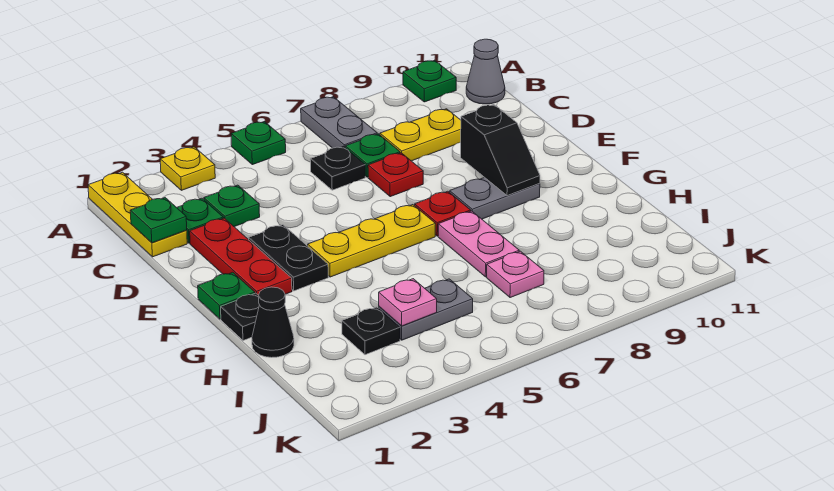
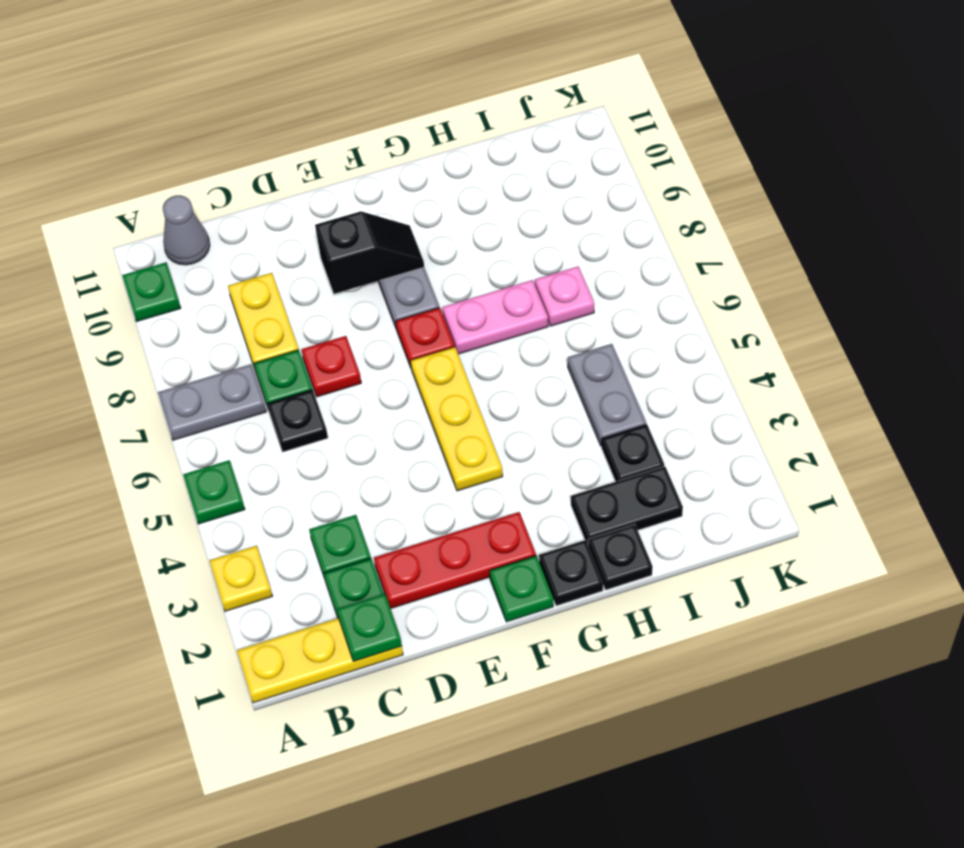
black 1x2 plate [249,225,328,291] -> black 1x2 plate moved to [571,466,683,543]
black 1x1 cone [252,287,294,358] -> black 1x1 plate [588,525,653,590]
pink 1x1 plate [379,279,437,326] -> none

